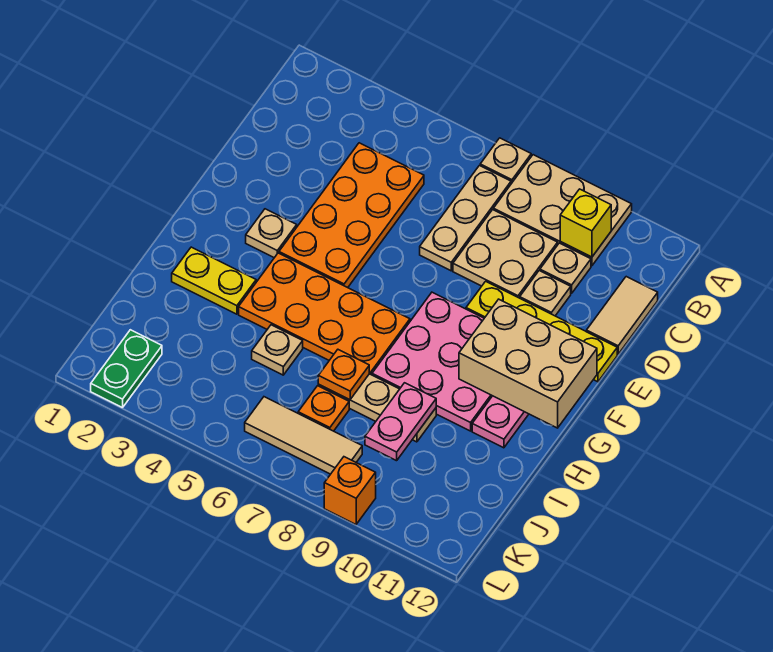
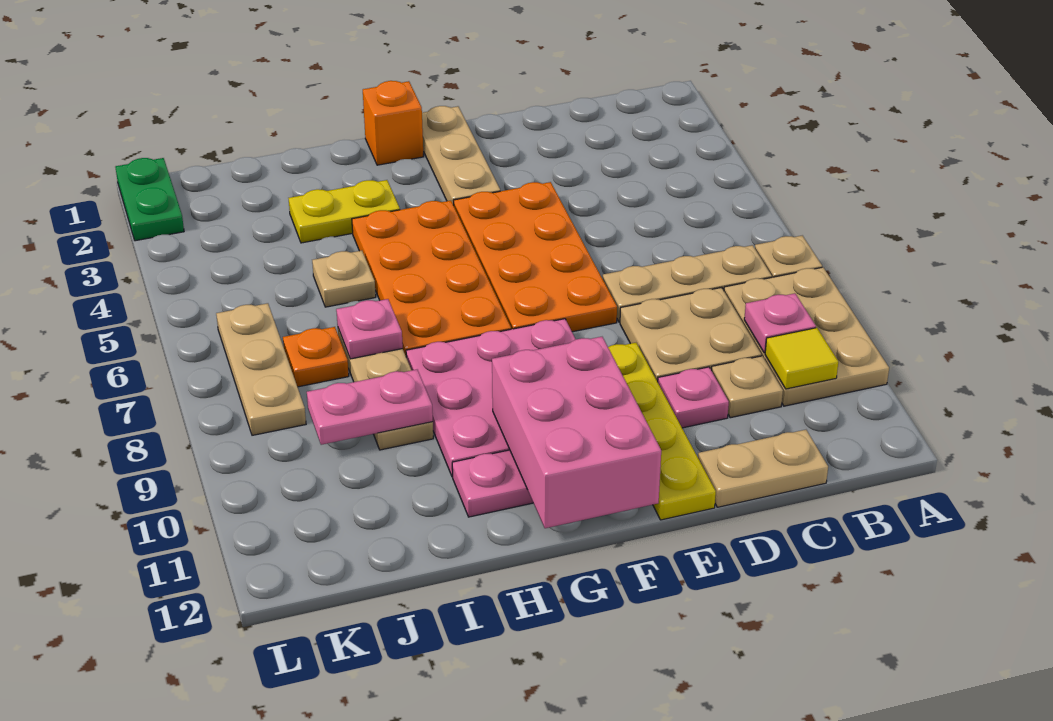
none -> pink 1x1 plate [744,293,816,353]
yellow 1x1 brick [560,189,611,257] -> yellow 1x1 tile [765,328,838,389]
orange 2x4 plate [279,143,424,288] -> orange 2x4 plate turned to [453,182,617,332]
tan 1x2 tile [587,277,658,354] -> tan 1x2 plate [698,430,828,507]
tan 1x1 plate [520,271,571,316] -> pink 1x1 plate [658,367,729,428]
tan 1x1 plate [246,209,297,258] -> tan 1x3 plate [422,106,500,205]
tan 2x3 brick [459,299,597,428] -> pink 2x3 brick [492,337,661,528]
yellow 1x2 plate [172,247,256,314] -> yellow 1x2 plate turned to [289,180,400,243]
orange 1x1 plate [318,350,369,400] -> pink 1x1 plate [336,299,403,359]
green 1x2 plate [91,330,162,408] -> green 1x2 plate turned to [116,158,184,241]
tan 1x3 tile [245,397,362,474] -> tan 1x3 plate [216,303,306,435]
orange 1x1 brick [324,457,376,524] -> orange 1x1 brick moved to [363,81,424,165]

